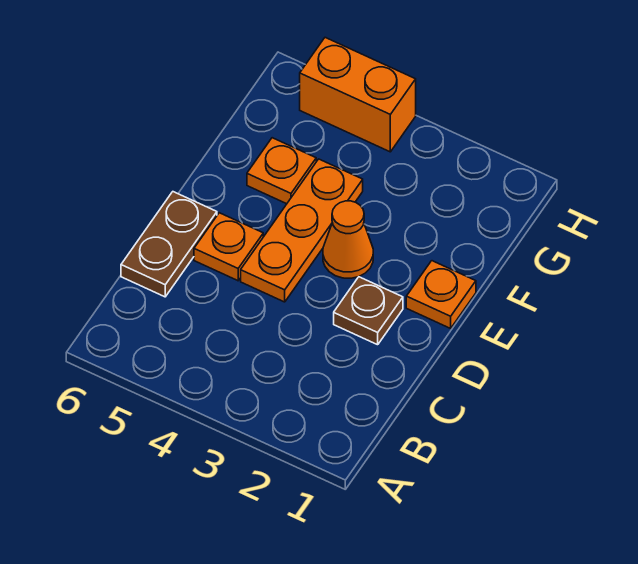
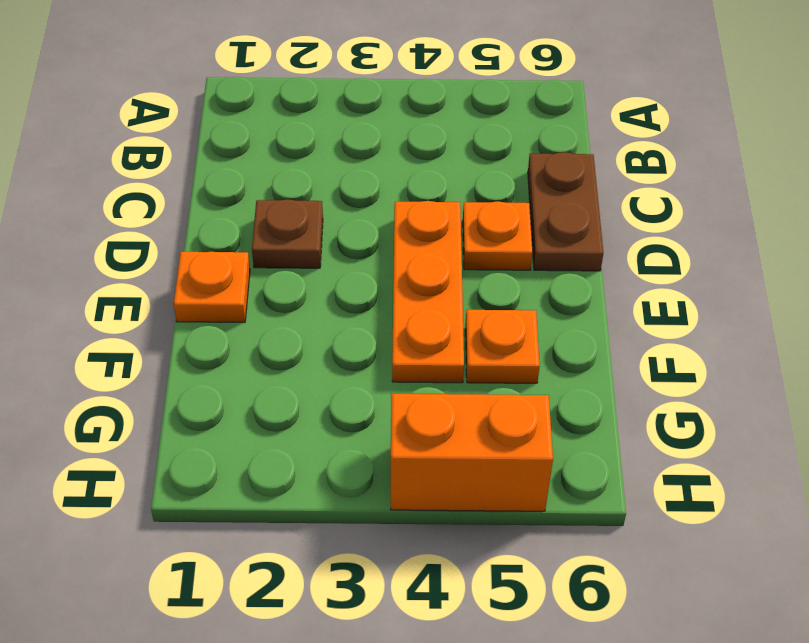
orange 1x1 cone [323,201,373,278] -> none

